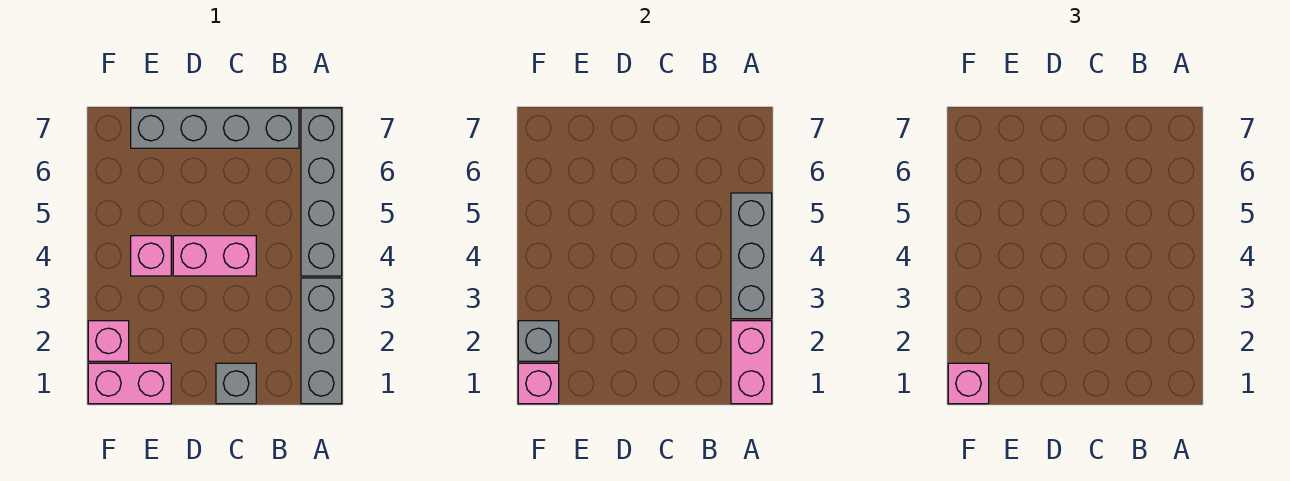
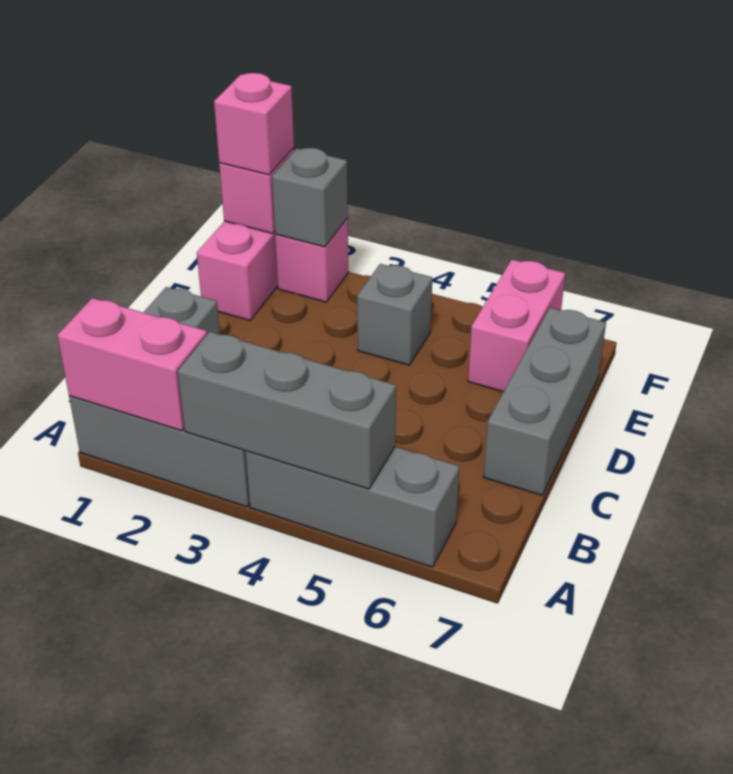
grey 1x4 brick [301,108,342,276] -> grey 1x3 brick [246,447,459,567]
grey 1x4 brick [131,108,299,148] -> grey 1x3 brick [483,308,606,495]
pink 1x2 brick [173,236,256,276] -> pink 1x2 brick moved to [468,260,565,392]
pink 1x1 brick [131,236,171,276] -> grey 1x1 brick [357,264,432,365]

